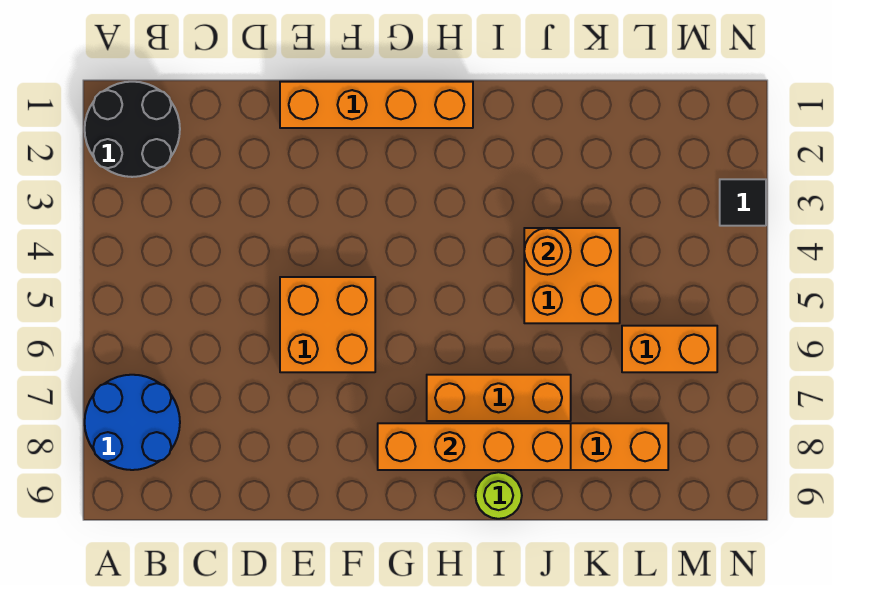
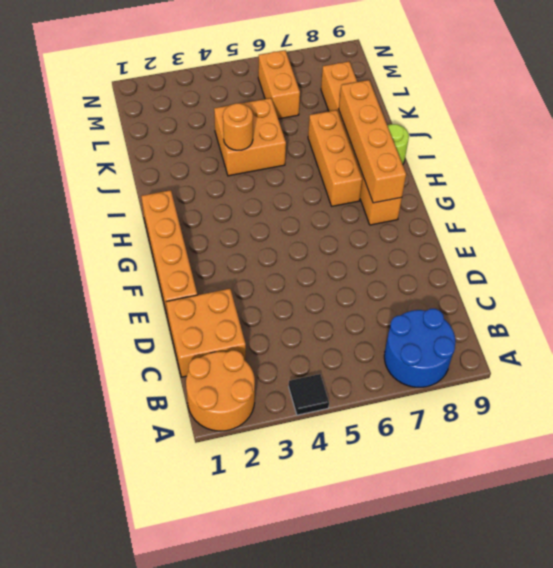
black 2x2 round brick [85,82,180,177] -> orange 2x2 round brick [186,350,255,431]
orange 2x2 brick [280,277,375,372] -> orange 2x2 brick moved to [166,289,246,377]
black 1x1 tile [720,179,766,226] -> black 1x1 tile moved to [289,374,329,415]

